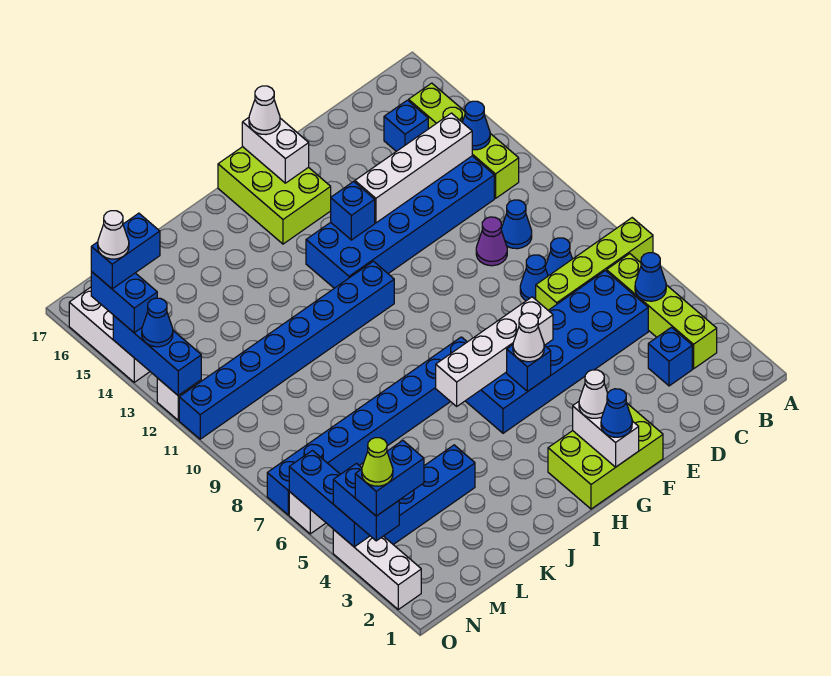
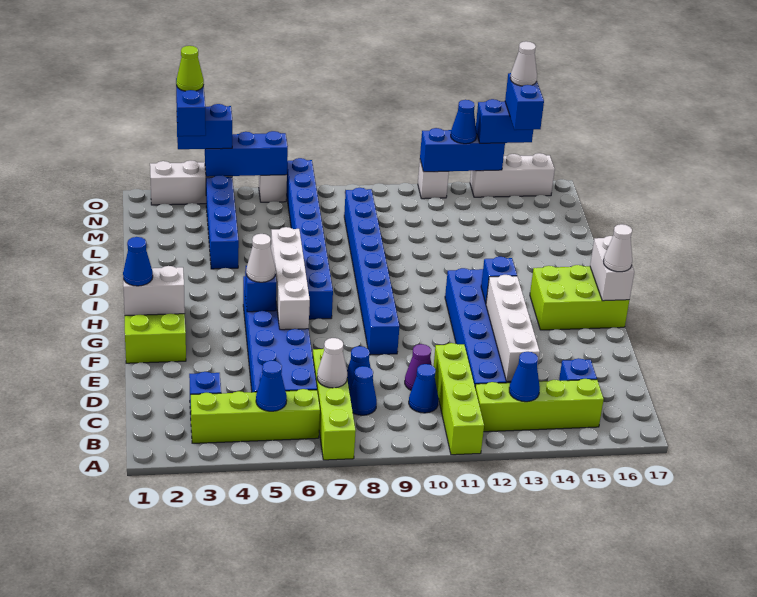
none -> lime 1x4 brick [434,343,484,455]
white 1x1 cone [579,370,608,418] -> white 1x1 cone moved to [317,338,347,388]
white 1x2 brick [242,118,309,183] -> white 1x2 brick turned to [590,236,634,301]
blue 1x8 brick [179,261,394,439] -> blue 1x8 brick moved to [344,188,399,355]

